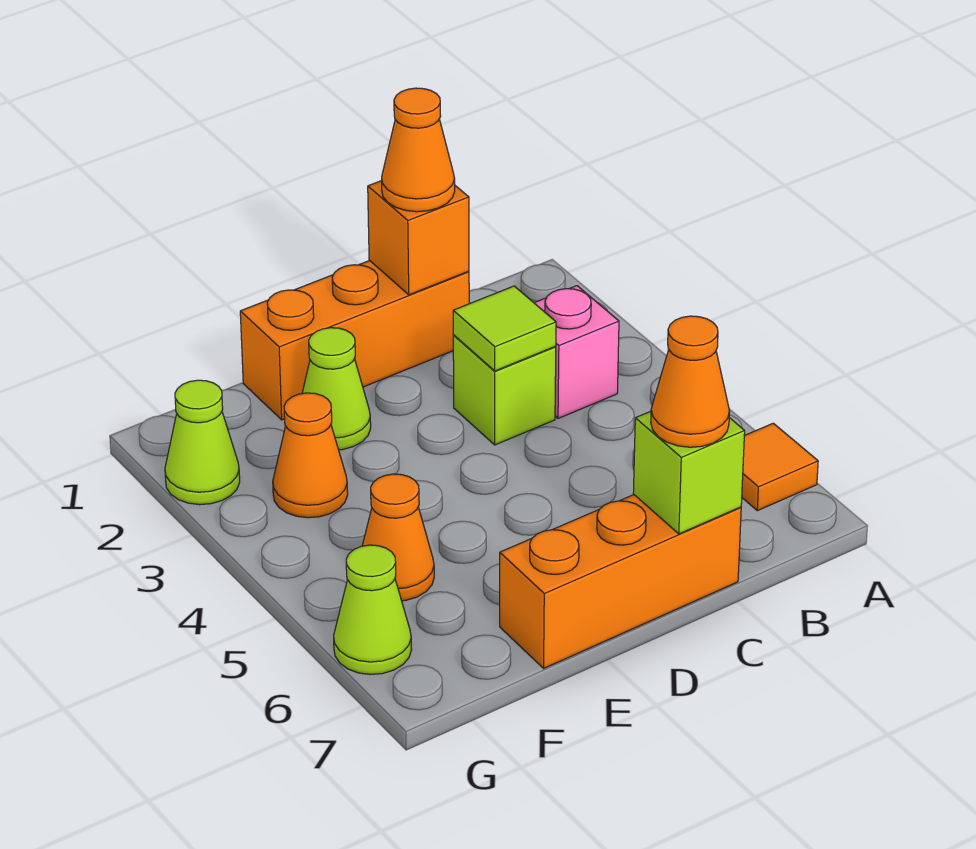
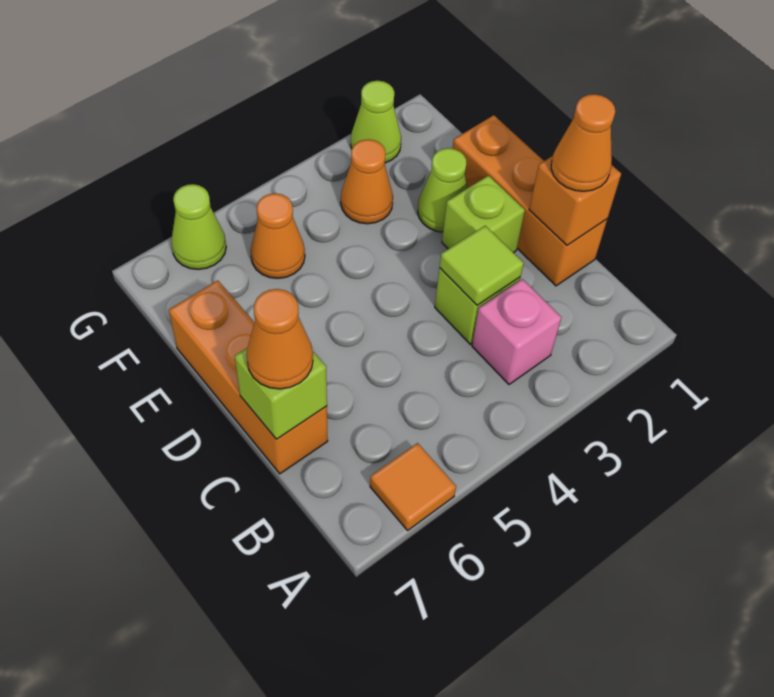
none -> lime 1x1 brick [442,176,525,253]

